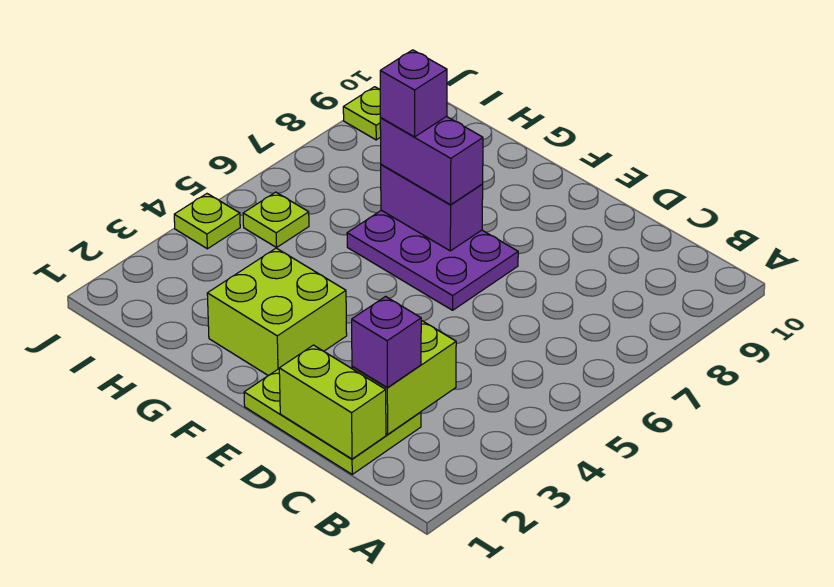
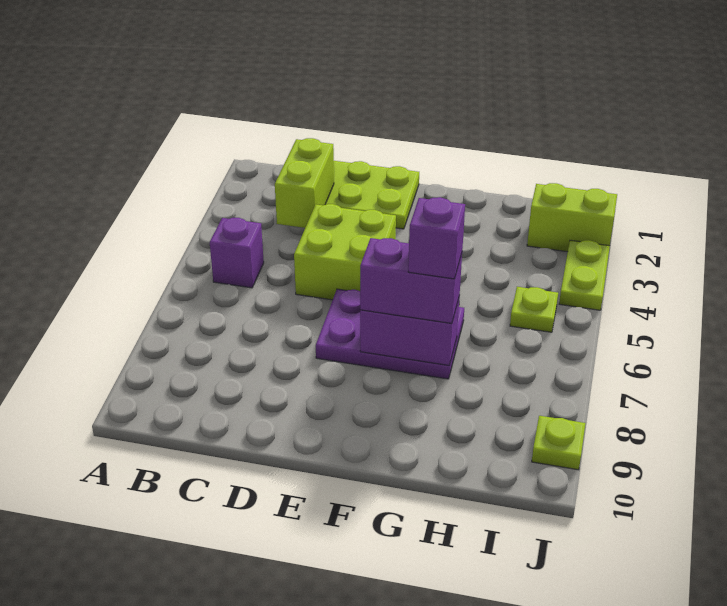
lime 1x2 brick [279,345,386,459] -> lime 1x2 brick moved to [527,183,617,252]
purple 1x1 brick [352,297,421,388] -> purple 1x1 brick moved to [210,218,264,288]
lime 2x2 brick [207,248,347,376] -> lime 2x2 brick moved to [294,204,396,300]
lime 1x1 plate [174,194,240,249] -> lime 1x2 plate [559,240,610,310]

